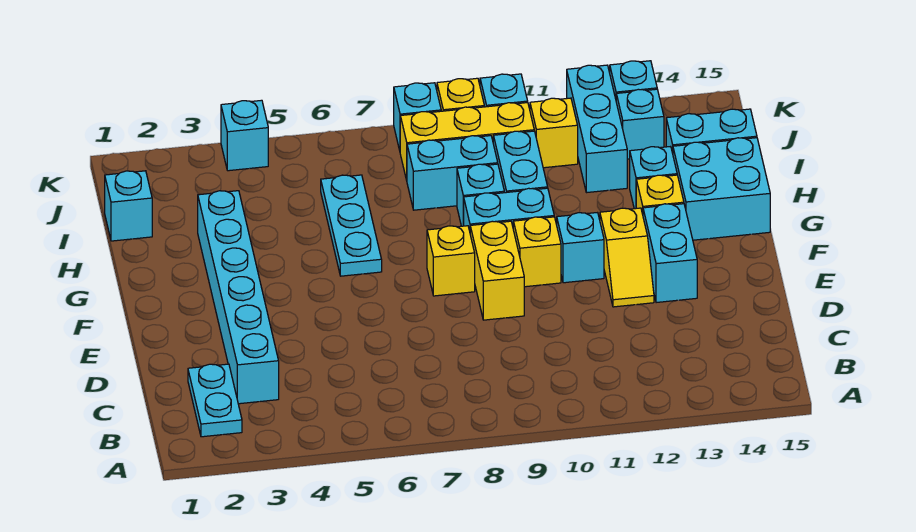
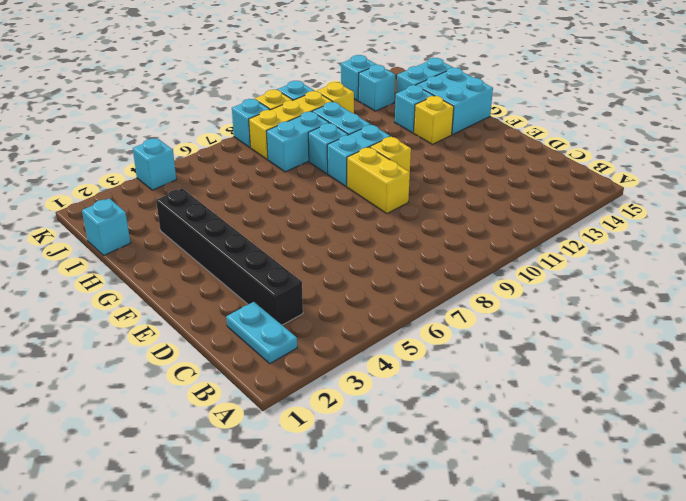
cyan 1x6 brick [198,191,279,404] -> black 1x6 brick [156,188,303,325]
yellow 1x2 slope [600,208,654,307] -> none
cyan 1x2 brick [643,204,697,303] -> none
yellow 1x1 brick [427,226,475,296] -> none
cyan 1x1 brick [557,213,604,283] -> none
cyan 1x3 plate [321,175,382,276] -> none
cyan 1x3 brick [567,65,627,193] -> none

